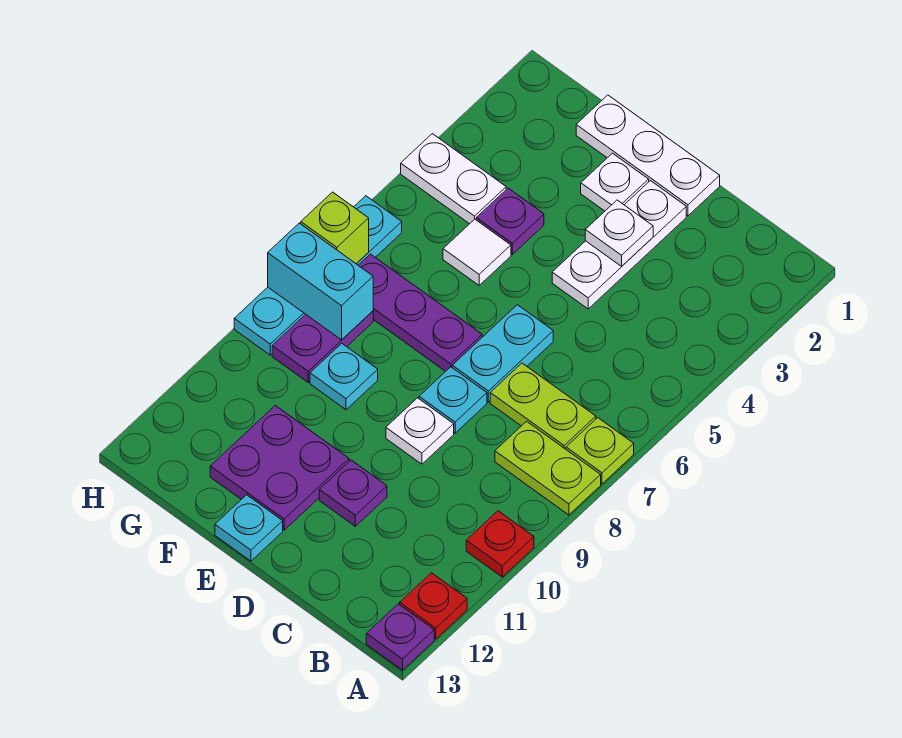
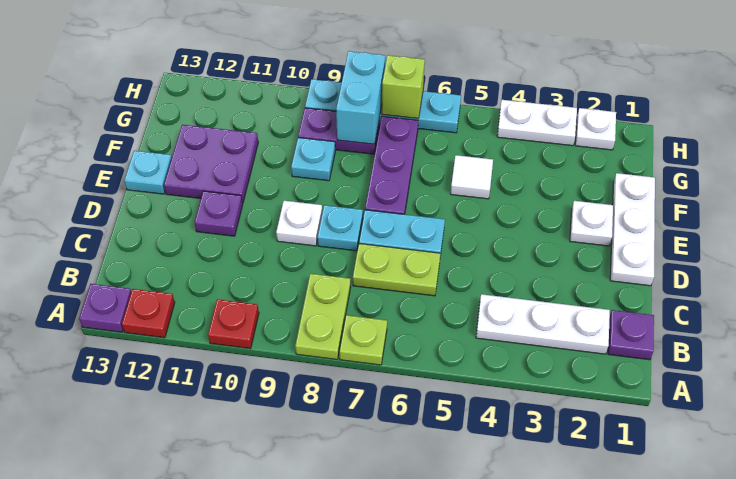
lime 1x2 plate [490,363,596,449] -> lime 1x2 plate turned to [353,244,440,296]
white 1x3 plate [552,181,686,309] -> white 1x3 plate moved to [476,294,610,354]
white 1x1 plate [585,200,653,266] -> white 1x1 plate moved to [575,108,616,150]
purple 1x1 plate [476,188,544,254] -> purple 1x1 plate moved to [608,310,654,360]
white 1x2 plate [401,134,506,224] -> white 1x2 plate turned to [497,100,577,146]

